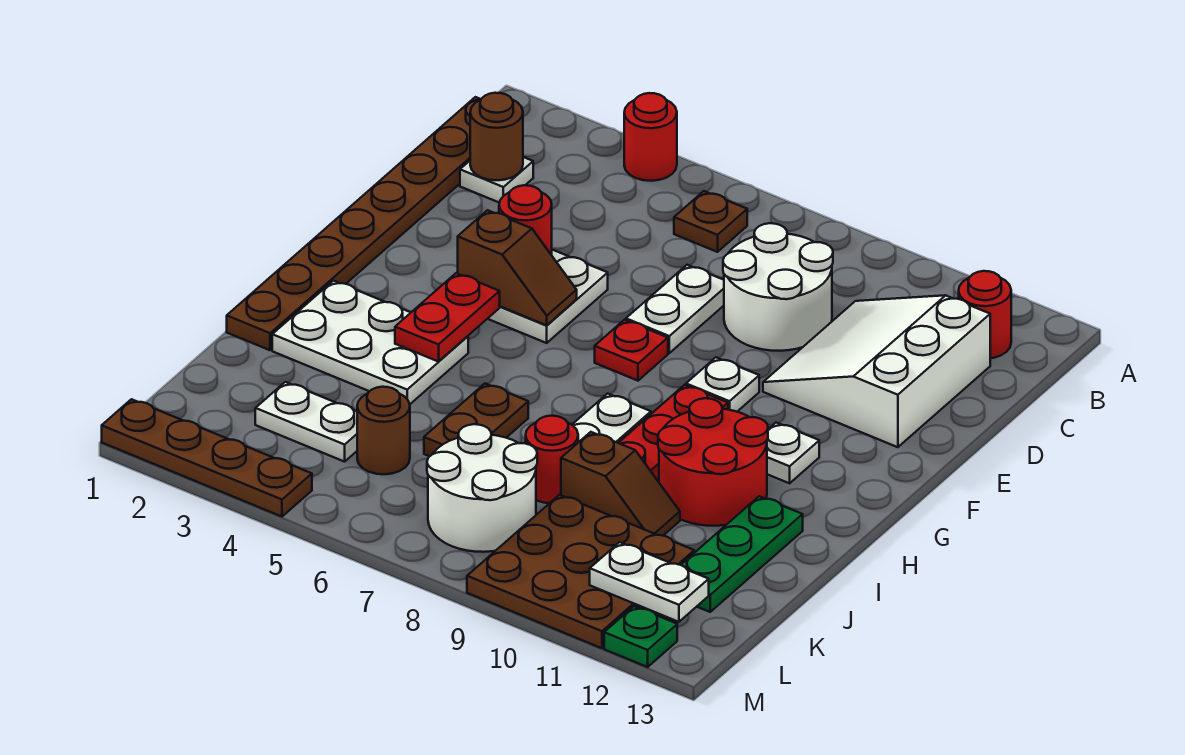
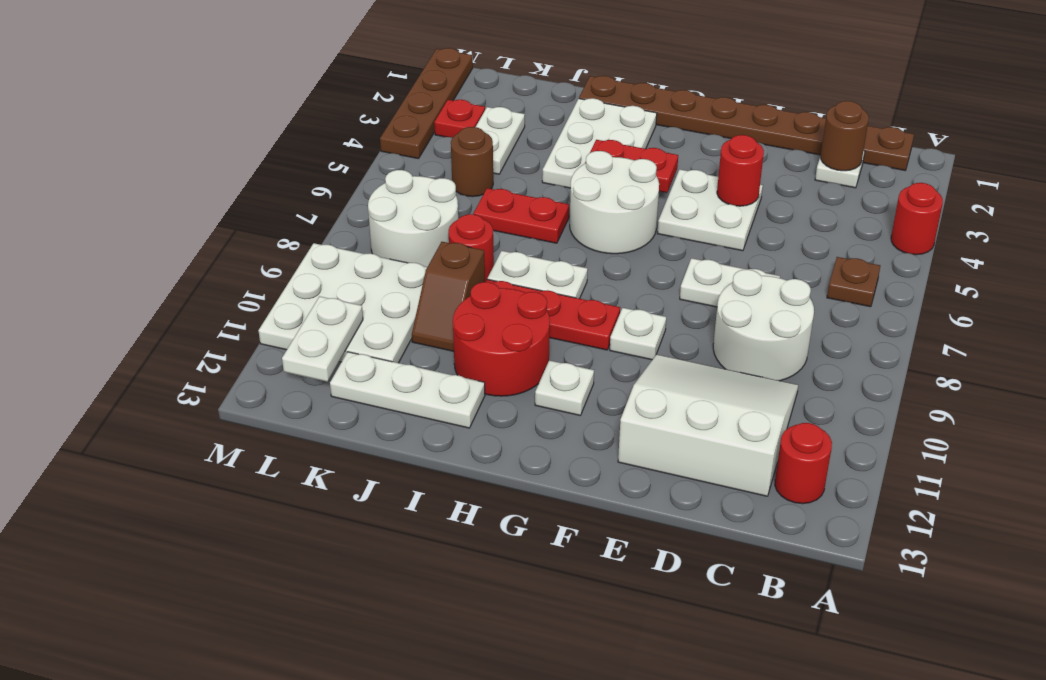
brown 1x2 slope [458,210,577,325] -> none
red 1x1 plate [595,320,668,381] -> red 1x1 plate moved to [434,99,485,138]
none -> white 2x2 round brick [570,151,659,254]
brown 1x2 plate [424,384,528,456] -> red 1x2 plate [473,188,569,243]
green 1x3 plate [681,496,803,612] -> white 1x3 plate [330,352,485,428]
brown 3x3 plate [467,495,694,648] -> white 3x3 plate [258,243,427,363]
green 1x1 plate [604,606,677,667] -> none

